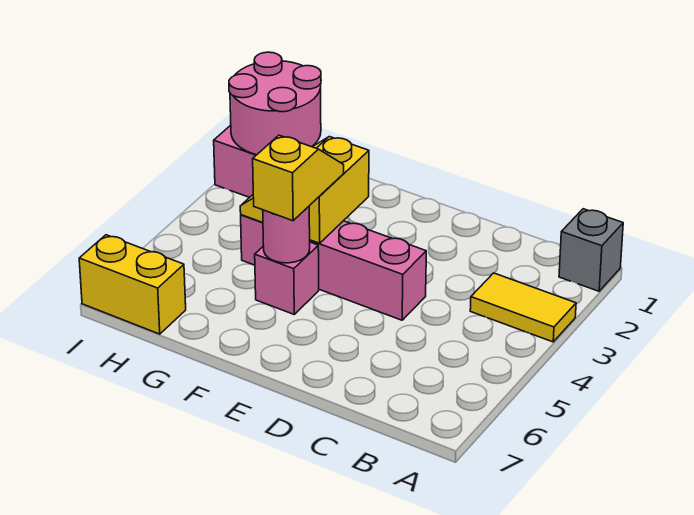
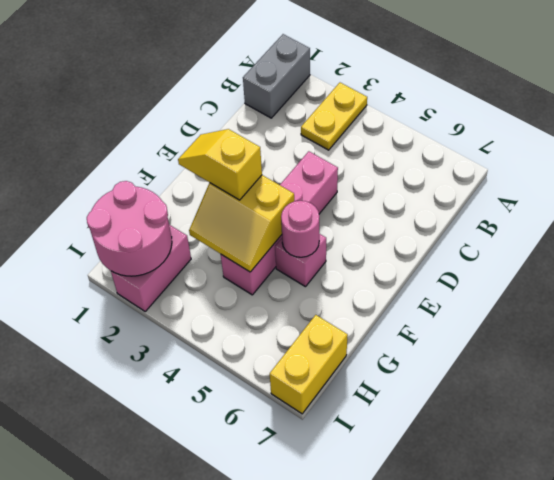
grey 1x1 brick [559,209,623,291] -> grey 1x2 brick [243,34,310,118]
yellow 1x2 tile [470,273,576,342] -> yellow 1x2 plate [301,83,367,150]
yellow 1x2 slope [253,135,344,221] -> yellow 1x2 slope moved to [178,129,262,200]

